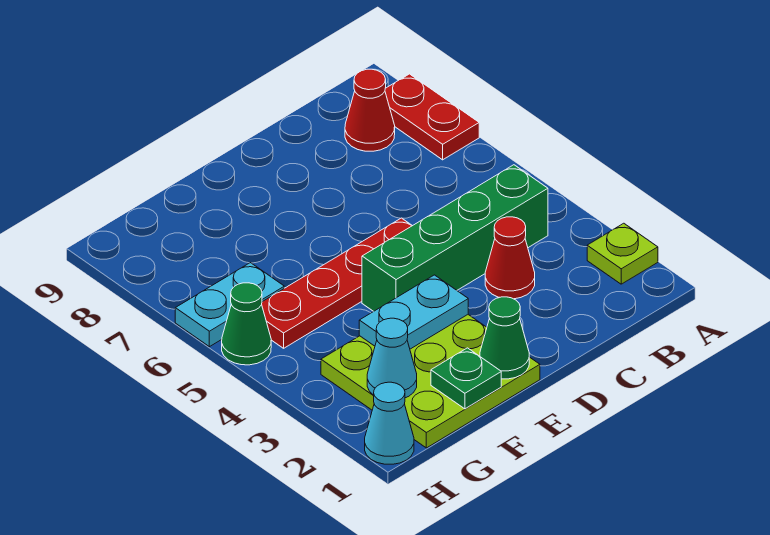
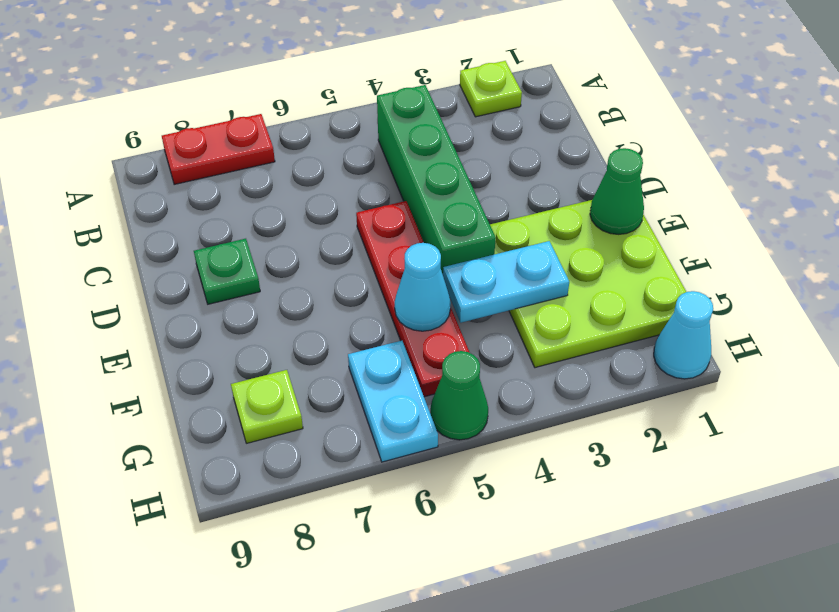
red 1x1 cone [345,69,395,151] -> none
red 1x1 cone [485,217,535,299] -> none
cyan 1x2 plate [359,275,468,349] -> cyan 1x2 plate turned to [443,241,569,323]
green 1x1 plate [431,348,501,409] -> green 1x1 plate moved to [194,239,260,304]
cyan 1x1 cone [367,318,417,398] -> cyan 1x1 cone moved to [395,243,451,331]
none -> lime 1x1 plate [231,370,303,443]

